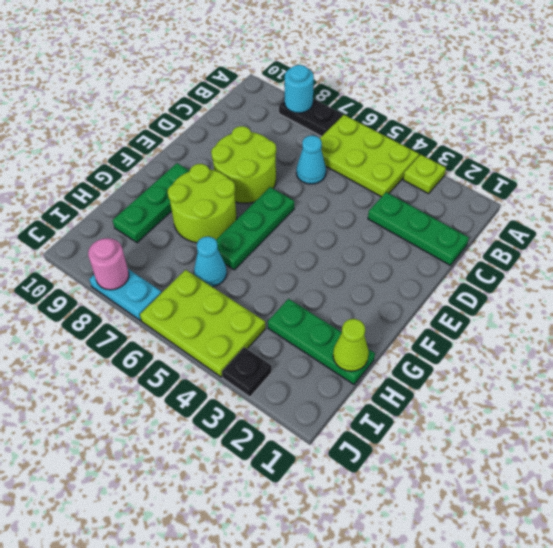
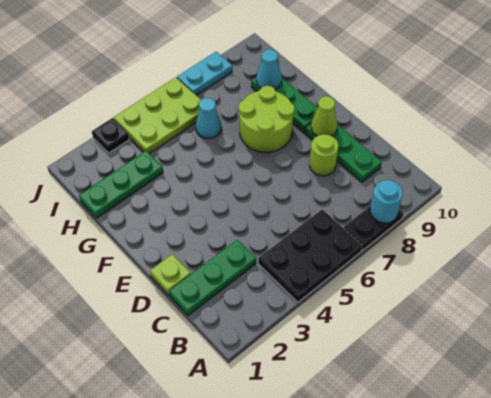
lime 1x1 plate [403,154,446,194] -> lime 1x1 plate moved to [150,254,191,295]
lime 2x3 plate [320,115,419,197] -> black 2x3 plate [258,209,363,302]
cyan 1x1 cone [296,135,326,184] -> cyan 1x1 cone moved to [256,49,282,89]
lime 2x2 round brick [211,126,276,203] -> lime 1x1 round brick [310,134,338,176]
green 1x3 plate [216,187,294,270] -> green 1x3 plate moved to [305,123,382,182]
lime 1x1 cone [333,319,369,371] -> lime 1x1 cone moved to [311,96,337,136]
pink 1x1 round brick [88,238,129,290] -> none

